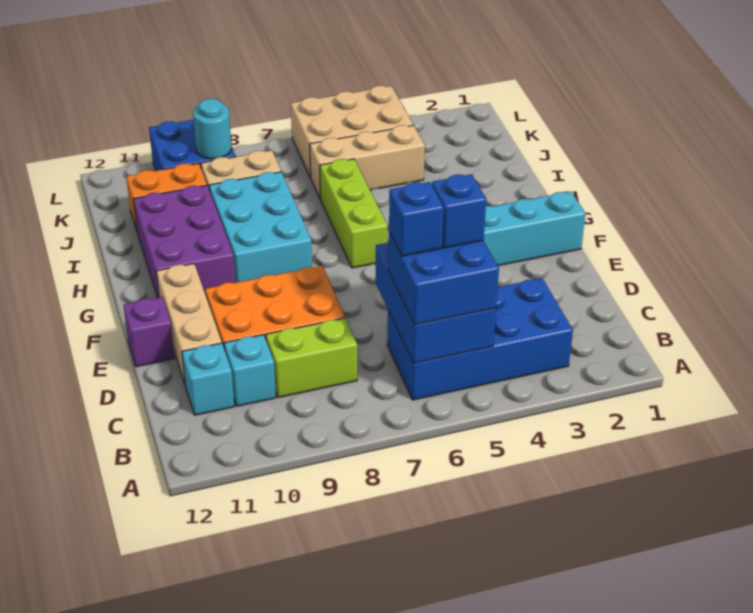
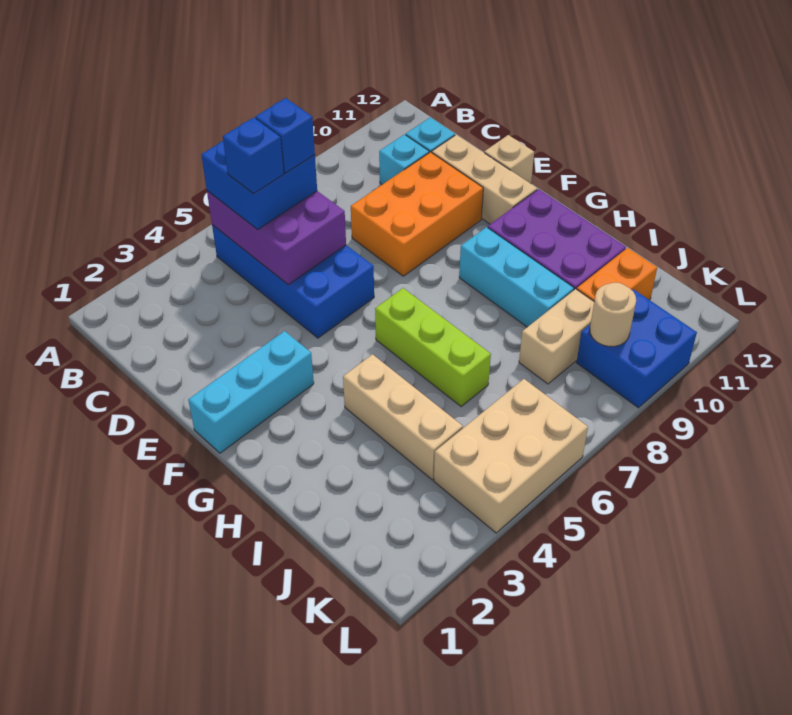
blue 2x4 brick [387,278,573,400] -> blue 2x4 brick turned to [212,225,374,338]
blue 2x3 brick [376,243,496,363] -> purple 2x3 brick [207,191,346,284]
lime 1x2 brick [266,318,357,398] -> none
purple 1x1 brick [123,297,175,367] -> tan 1x1 brick [484,135,534,184]
cyan 2x3 brick [209,172,312,283] -> cyan 1x3 brick [459,227,574,327]
tan 1x3 brick [310,125,425,199] -> tan 1x3 brick turned to [343,354,463,480]
cyan 1x1 round brick [193,99,232,159] -> tan 1x1 round brick [590,283,636,347]

